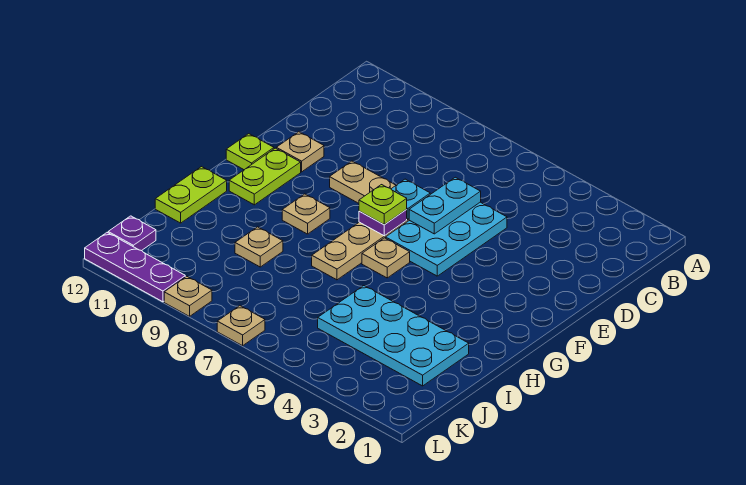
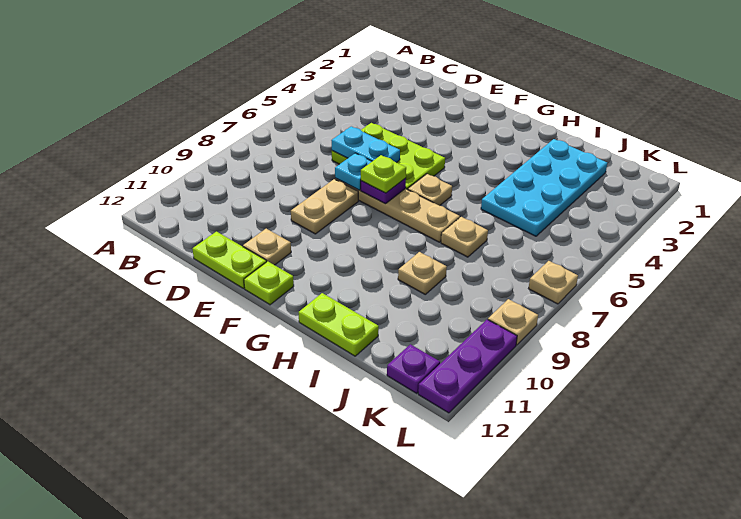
cyan 2x3 plate [386,202,507,276] -> lime 2x3 plate [332,123,445,190]
lime 1x2 plate [229,148,301,205] -> lime 1x2 plate moved to [193,232,267,289]
tan 1x1 plate [282,194,330,234] -> tan 1x1 plate moved to [441,217,488,257]

